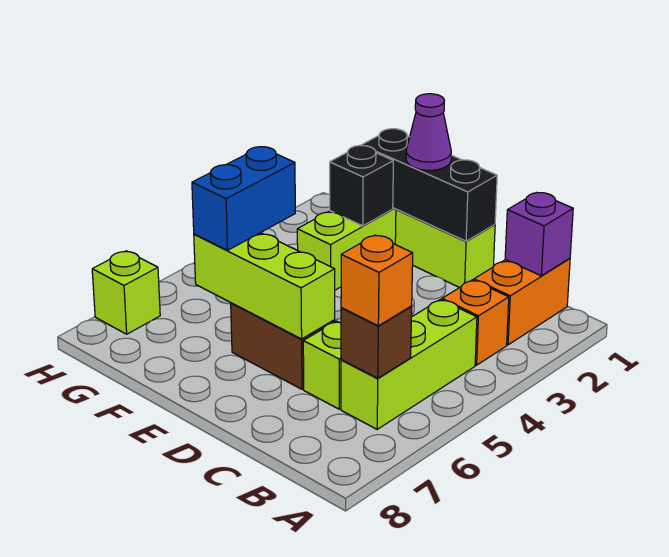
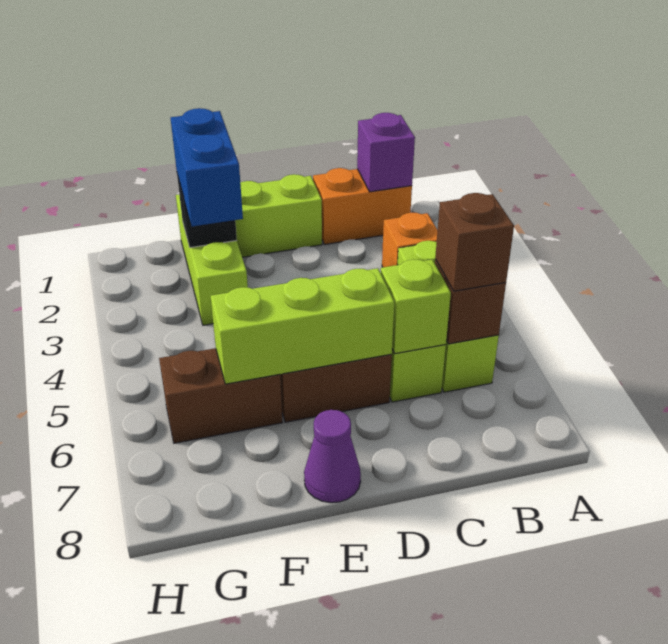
orange 1x2 brick [474,258,570,345] -> orange 1x2 brick turned to [313,168,412,244]
orange 1x1 brick [341,235,413,326] -> brown 1x1 brick [435,193,514,291]
black 1x3 brick [361,129,497,241] -> none
purple 1x1 cone [406,94,451,170] -> purple 1x1 cone moved to [304,410,361,503]
blue 1x2 brick [192,147,295,250] -> blue 1x2 brick moved to [171,108,243,226]
none -> brown 1x2 brick [159,348,282,443]
lime 1x1 brick [92,251,160,334] -> lime 1x1 brick moved to [381,259,451,354]

